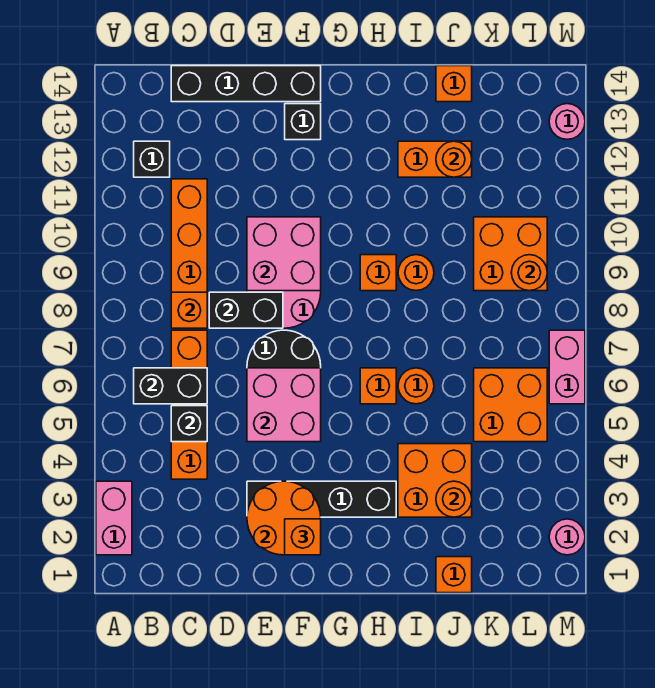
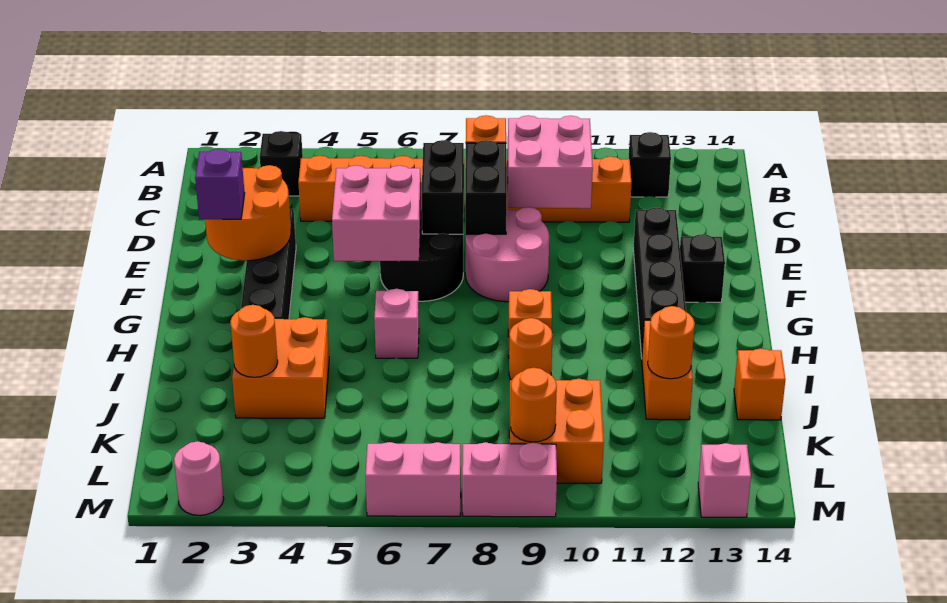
pink 1x2 brick [96,481,132,555] -> pink 1x2 brick moved to [462,442,557,517]
black 1x2 brick [134,368,207,404] -> black 1x2 brick moved to [422,140,464,234]
black 1x1 brick [171,406,207,442] -> black 1x1 brick moved to [260,131,303,196]
black 1x4 brick [171,66,321,102] -> black 1x4 brick moved to [633,208,686,357]
pink 2x2 brick [247,217,321,291] -> pink 2x2 brick moved to [508,116,593,208]
orange 1x1 brick [285,519,321,555] -> purple 1x1 brick [195,149,245,219]
orange 1x1 brick [360,368,396,404] -> pink 1x1 brick [374,289,419,358]
orange 1x1 round brick [398,368,434,404] -> none
orange 1x1 brick [436,557,472,593] -> none
orange 2x2 brick [474,368,547,442] -> none
pink 1x1 round brick [549,104,585,139] -> pink 1x1 brick [698,443,751,517]

